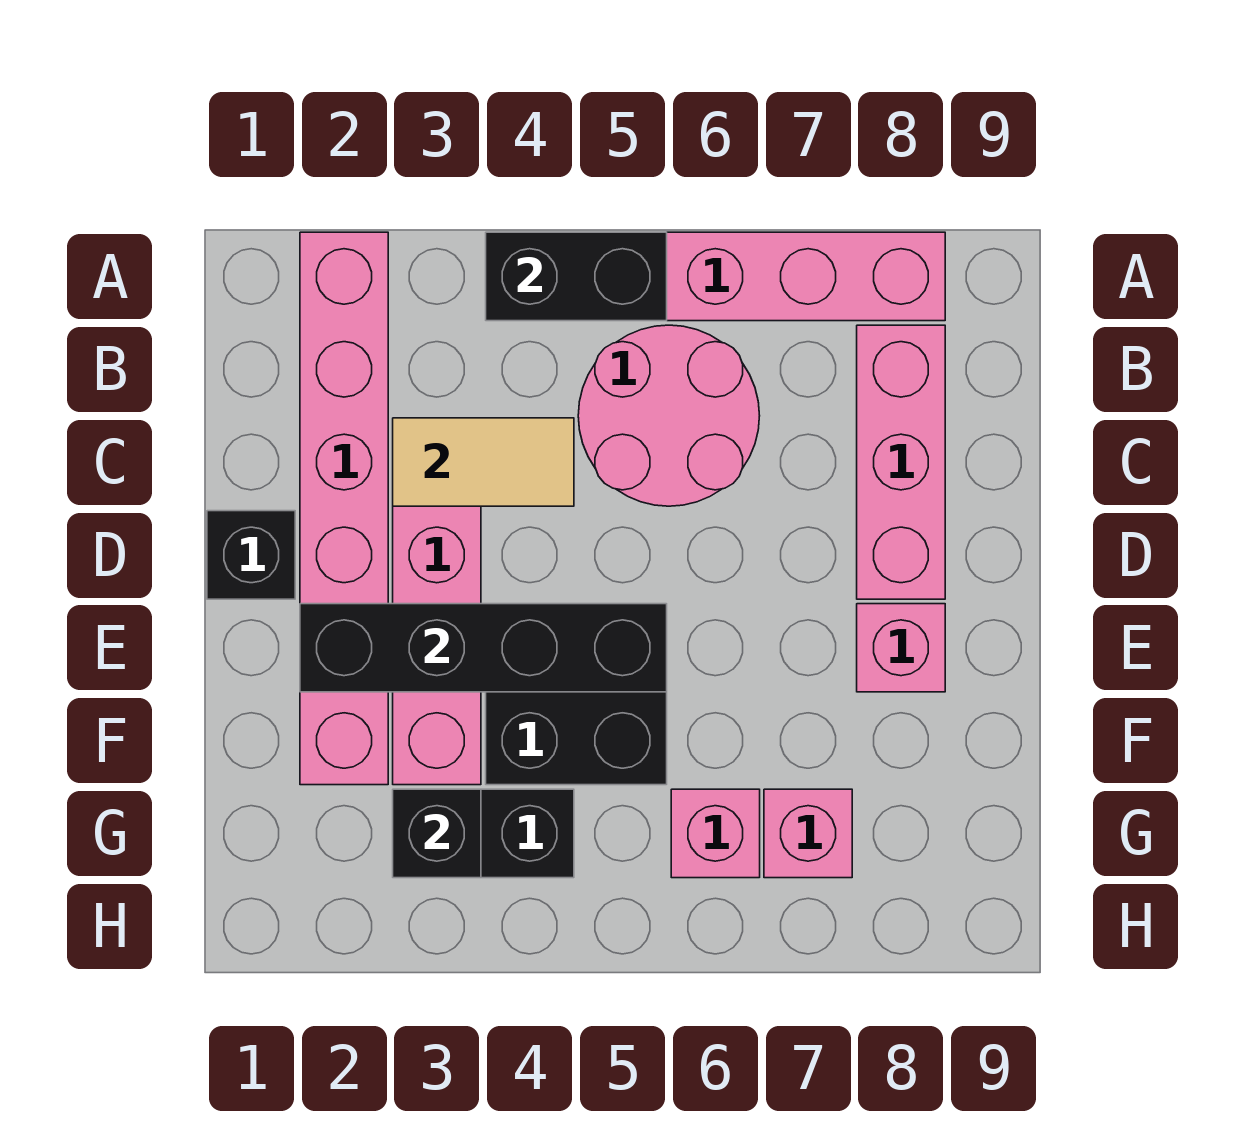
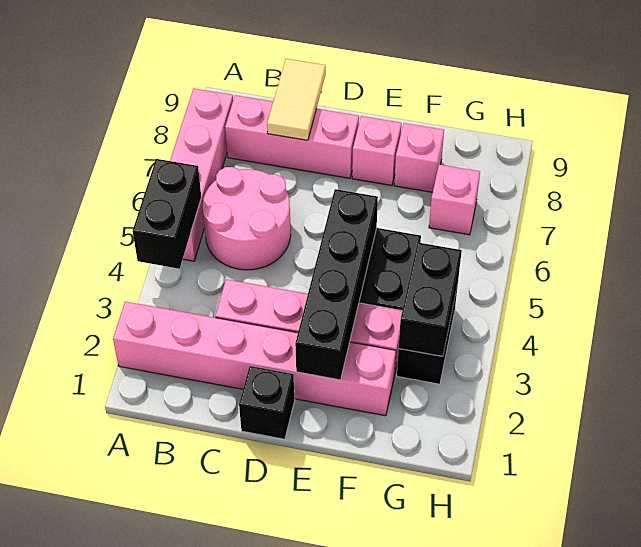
tan 1x2 tile [393,418,574,506] -> tan 1x2 tile moved to [267,59,326,140]
black 1x1 brick [393,789,481,878] -> black 1x2 brick [399,243,462,356]
pink 1x1 brick [671,789,760,878] -> pink 1x1 brick moved to [394,123,444,192]

